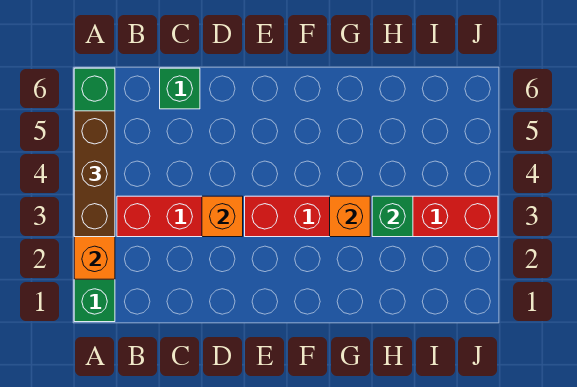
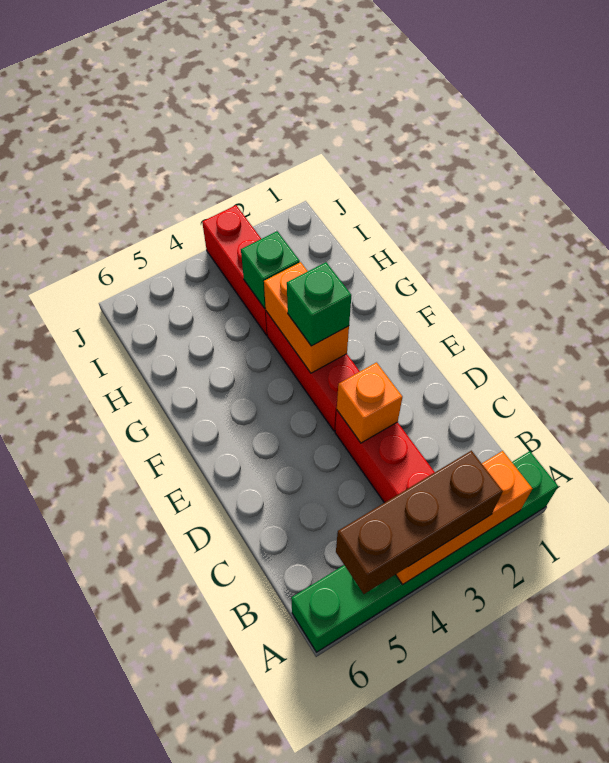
green 1x1 brick [160,68,200,109] -> green 1x1 brick moved to [287,262,351,346]
orange 1x1 brick [330,196,370,237] -> orange 1x2 brick [264,262,349,373]

